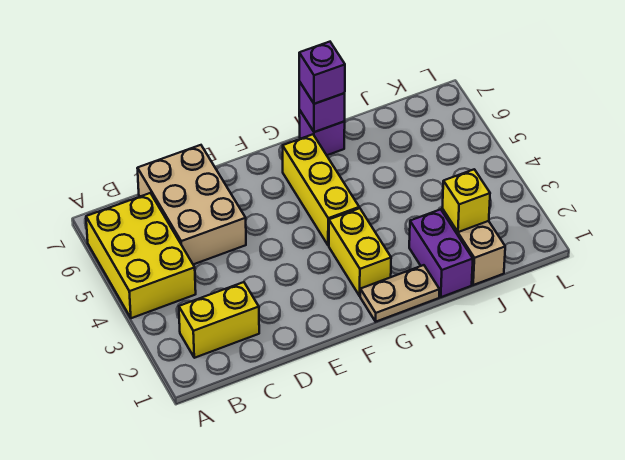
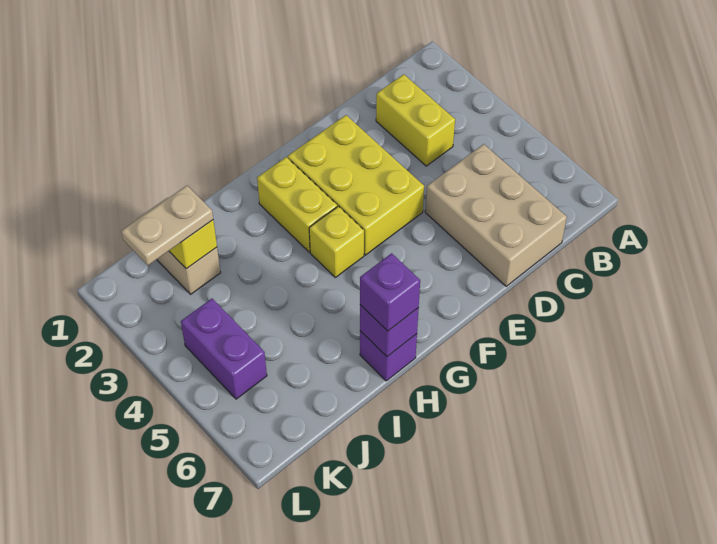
yellow 2x3 brick [86,193,196,318] -> yellow 2x3 brick moved to [288,115,424,255]
yellow 1x2 brick [179,282,259,358] -> yellow 1x2 brick turned to [376,74,455,166]
tan 1x2 plate [360,265,440,322] -> tan 1x2 plate moved to [121,186,213,265]
yellow 1x3 brick [283,134,359,246] -> yellow 1x1 brick [309,206,364,277]
purple 1x2 brick [409,209,473,297] -> purple 1x2 brick moved to [181,299,267,399]

